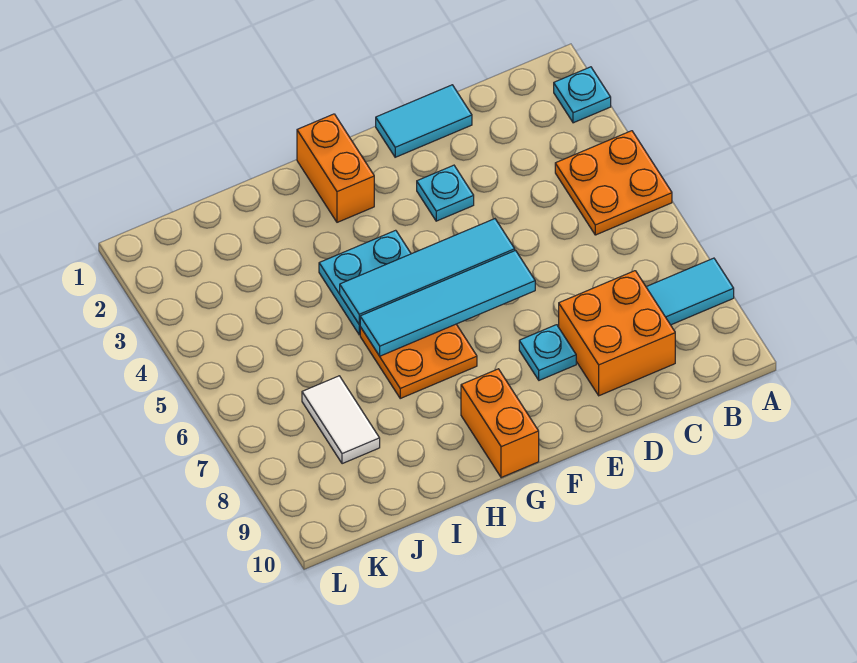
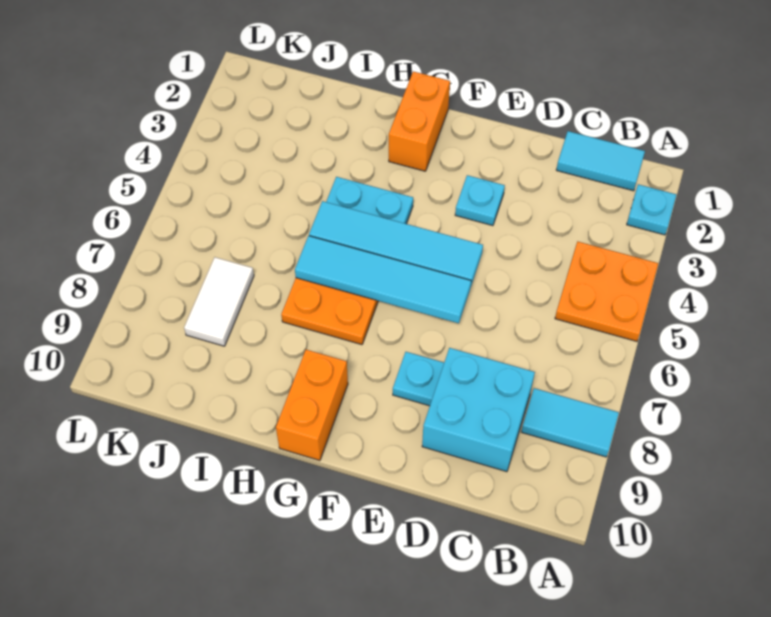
orange 2x2 brick [559,271,675,396] -> cyan 2x2 brick [422,348,535,472]
cyan 1x2 tile [376,85,472,157] -> cyan 1x2 tile moved to [556,131,645,191]

